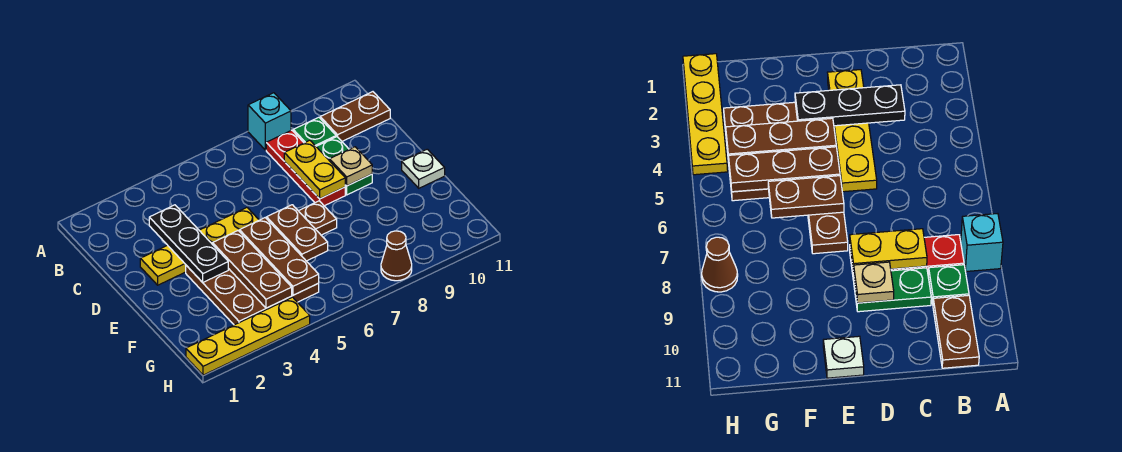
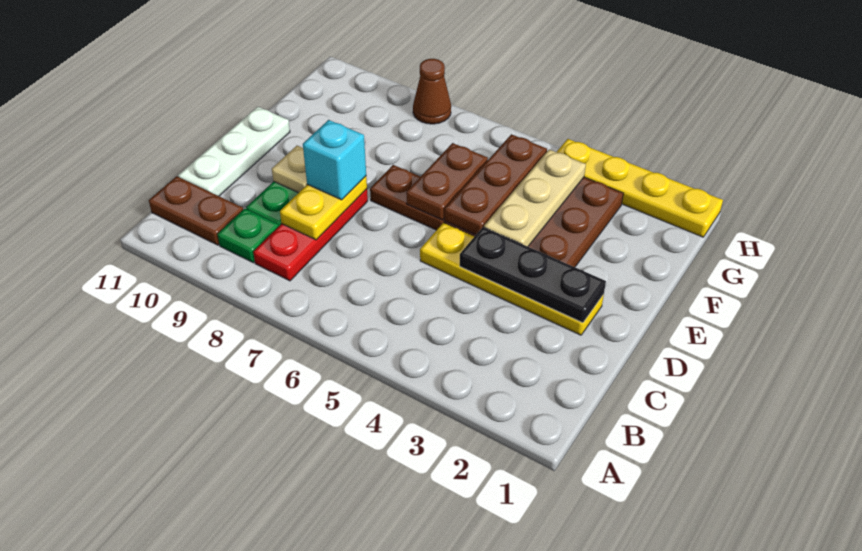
cyan 1x1 brick [248,93,291,150] -> cyan 1x1 brick moved to [303,120,366,200]
black 1x3 plate [149,205,228,282] -> black 1x3 plate turned to [460,227,606,323]
brown 1x3 plate [213,231,292,308] -> tan 1x3 plate [484,150,586,246]
white 1x1 plate [402,149,445,188] -> white 1x3 plate [178,107,290,196]

